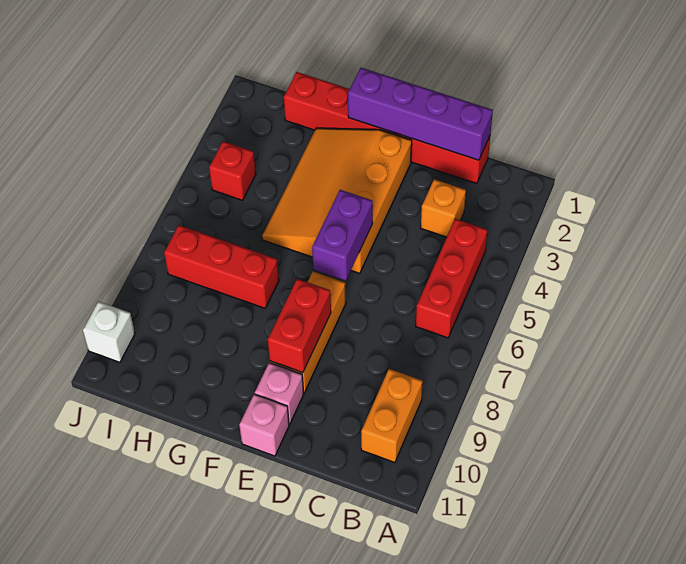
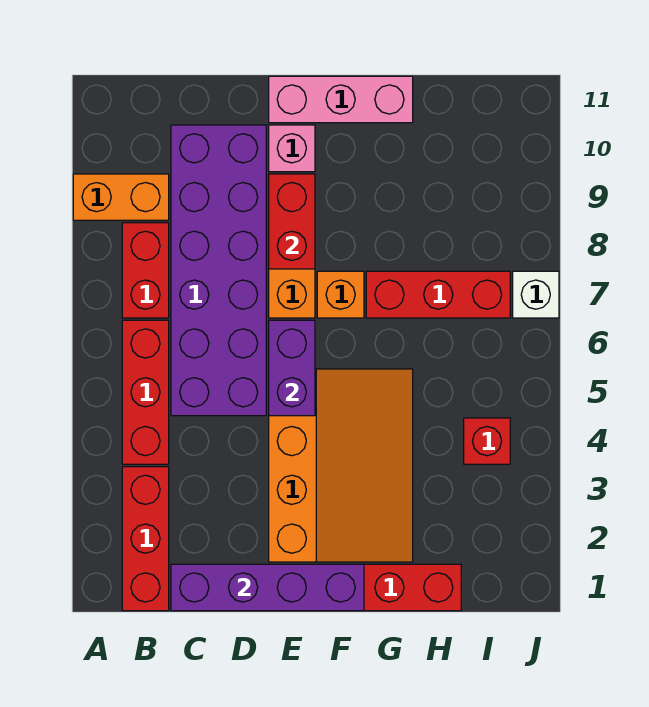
none -> red 1x3 brick [122,467,169,611]
none -> red 1x2 brick [122,223,169,318]
orange 1x2 brick [361,369,423,463] -> orange 1x2 brick turned to [73,174,169,220]
orange 1x1 brick [421,179,466,237] -> orange 1x1 brick moved to [317,271,364,318]
none -> purple 2x6 brick [171,125,266,416]
pink 1x1 brick [239,394,289,456] -> pink 1x3 brick [269,76,413,123]
white 1x1 brick [83,302,135,362] -> white 1x1 brick moved to [513,271,559,318]

